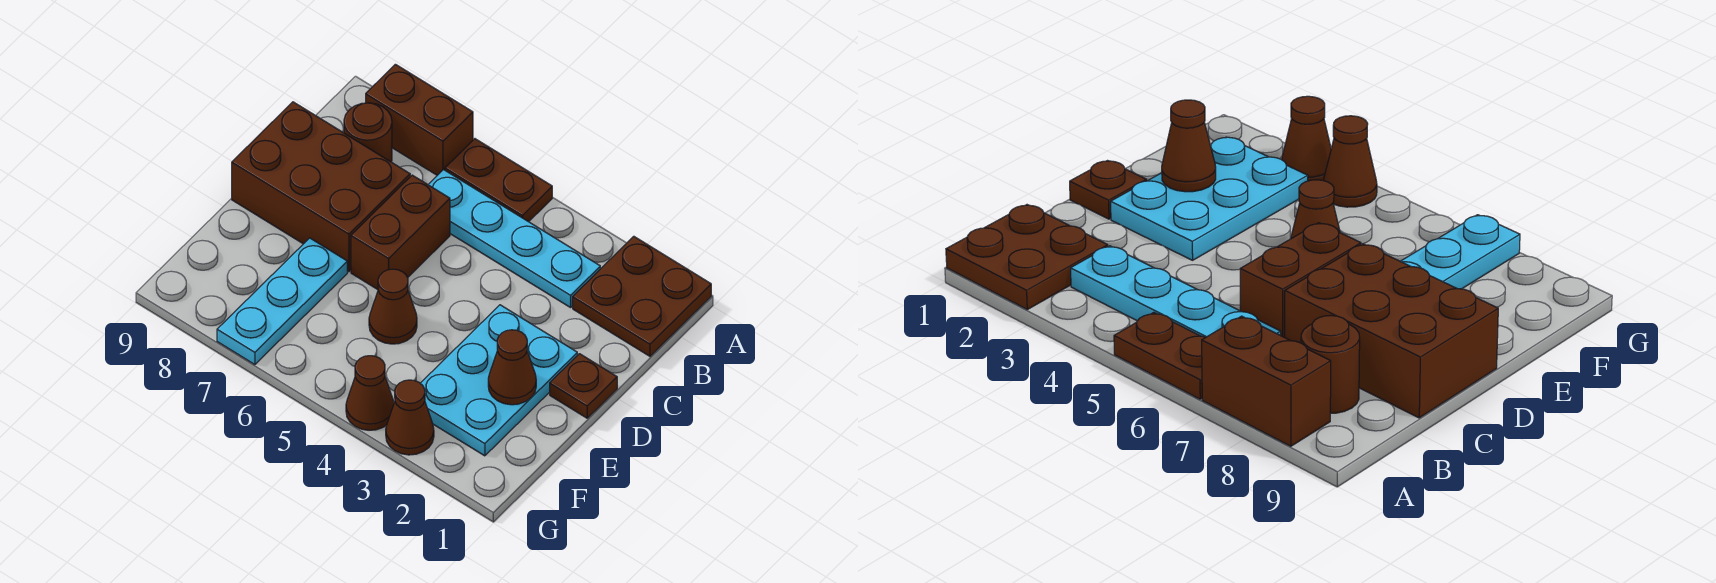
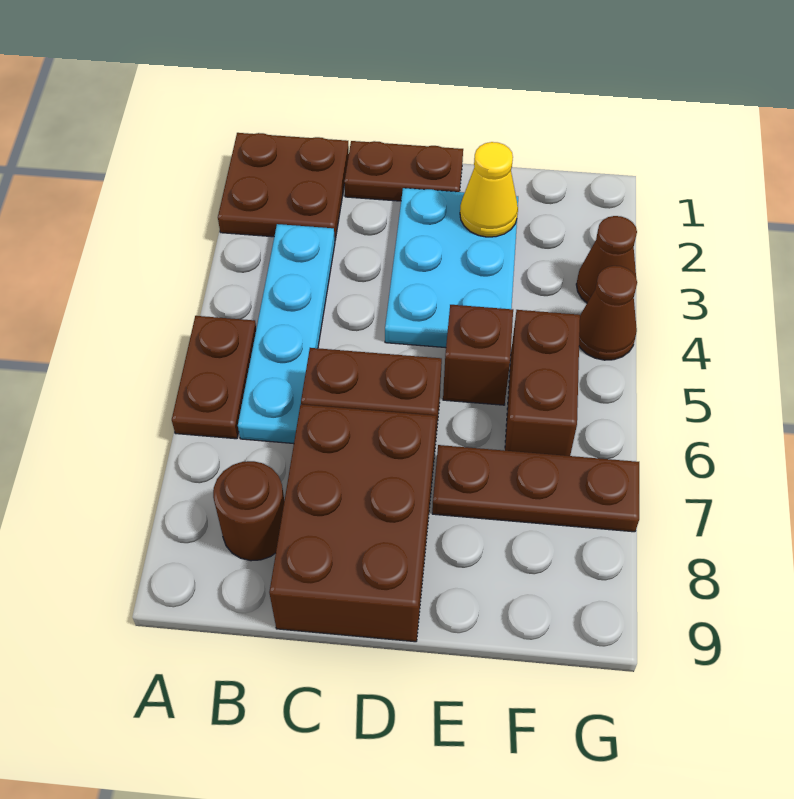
brown 1x2 brick [366,64,473,175] -> brown 1x2 brick moved to [505,310,580,456]
brown 1x1 plate [550,354,617,418] -> brown 1x2 plate [344,141,463,201]
cyan 2x3 plate [420,305,577,456] -> cyan 2x3 plate turned to [385,188,518,348]
brown 1x1 cone [488,330,536,405] -> yellow 1x1 cone [460,142,518,237]
brown 1x1 cone [369,269,417,344] -> brown 1x1 brick [443,305,513,405]
cyan 1x3 plate [217,238,347,365] -> brown 1x3 plate [432,445,639,532]

